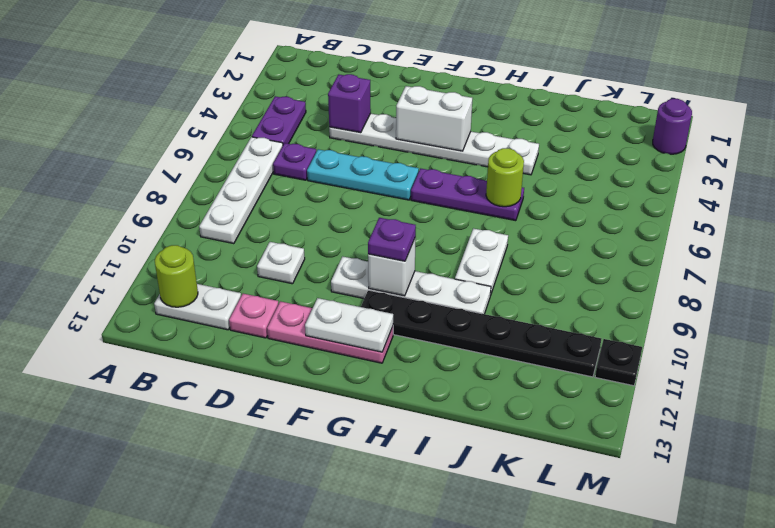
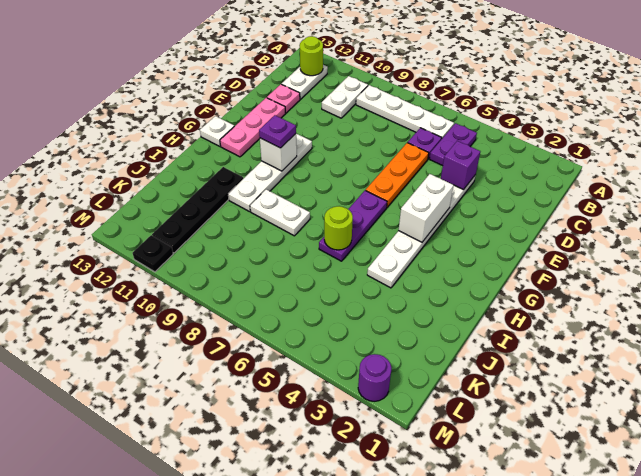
purple 1x2 plate [252,96,306,145] -> purple 1x2 plate turned to [430,123,477,166]
cyan 1x3 plate [307,149,419,200] -> orange 1x3 plate [366,143,429,207]
white 1x1 plate [257,242,305,284] -> white 1x1 plate moved to [200,116,234,146]
white 1x2 plate [305,298,393,352] -> white 1x2 plate moved to [322,76,368,118]
black 1x6 plate [361,290,601,377] -> black 1x4 plate [152,167,243,253]

